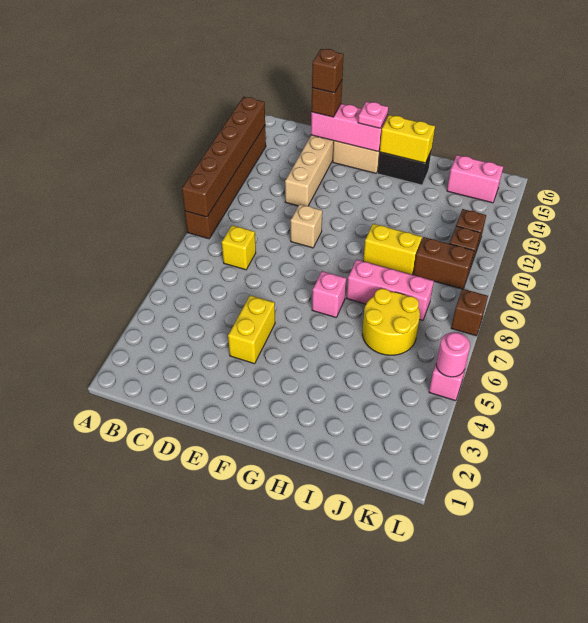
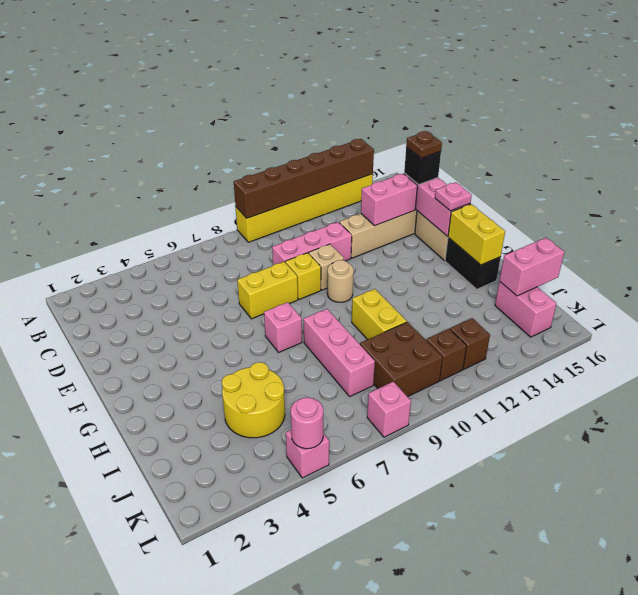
brown 1x6 brick [185,126,266,239] -> yellow 1x6 brick [236,174,373,242]
yellow 1x1 brick [222,225,256,270] -> yellow 1x1 brick moved to [285,253,321,299]
none -> pink 1x3 brick [272,222,352,265]
none -> pink 1x2 brick [361,174,417,226]
brown 1x1 brick [312,81,342,117] -> black 1x1 brick [404,147,441,185]
brown 1x1 brick [312,49,344,93] -> brown 1x1 plate [406,131,442,158]
yellow 1x2 brick [228,295,275,364] -> yellow 1x2 brick moved to [237,262,298,319]
none -> tan 1x1 round brick [327,260,354,302]
yellow 2x2 round brick [362,289,420,355] -> yellow 2x2 round brick moved to [222,362,285,438]
brown 1x2 brick [413,237,474,289] -> brown 2x2 brick [360,322,443,397]
none -> pink 1x2 brick [499,238,564,296]
brown 1x1 brick [451,289,488,336] -> pink 1x1 brick [367,381,411,437]

